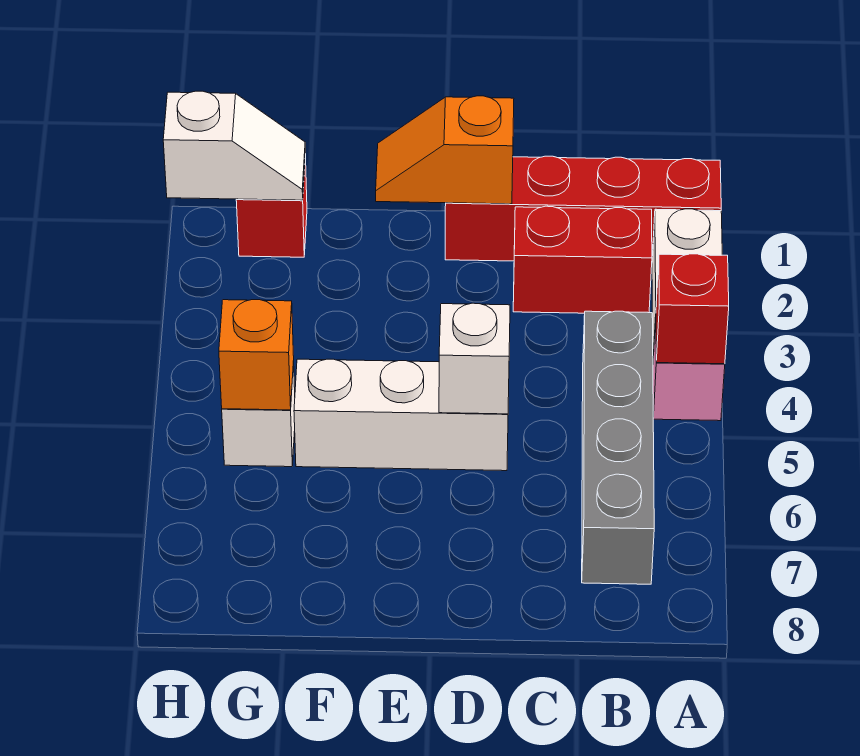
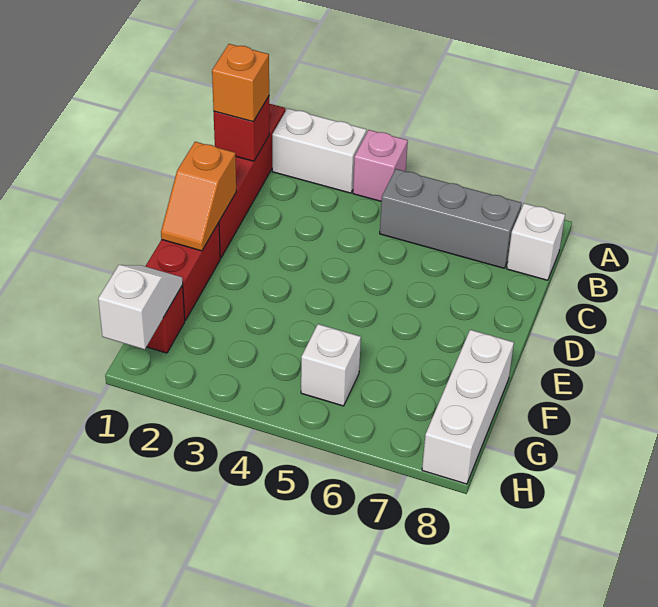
red 1x1 brick [656,254,729,364] -> red 1x1 brick moved to [214,96,269,161]
red 1x2 brick [513,206,652,313] -> red 1x2 brick moved to [145,223,220,320]
grey 1x4 brick [582,311,654,584] -> grey 1x3 brick [380,169,522,268]
white 1x3 brick [294,359,508,471] -> white 1x3 brick moved to [422,330,514,484]
white 1x1 brick [439,303,510,414] -> white 1x1 brick moved to [507,203,565,280]
orange 1x1 brick [219,300,294,410] -> orange 1x1 brick moved to [212,44,269,122]

